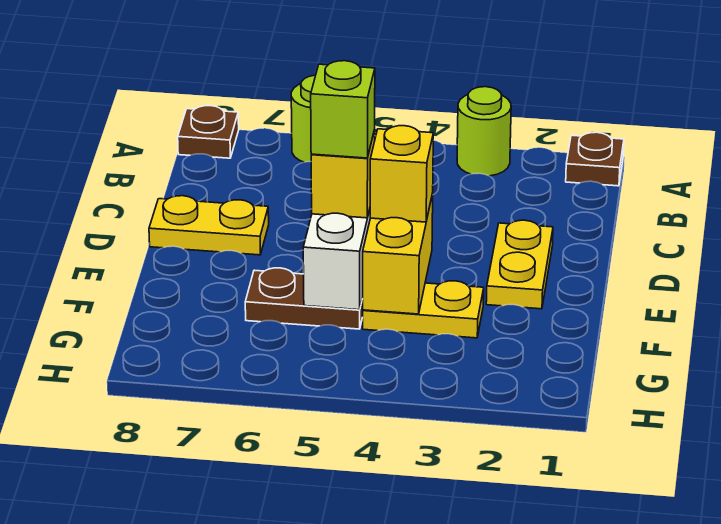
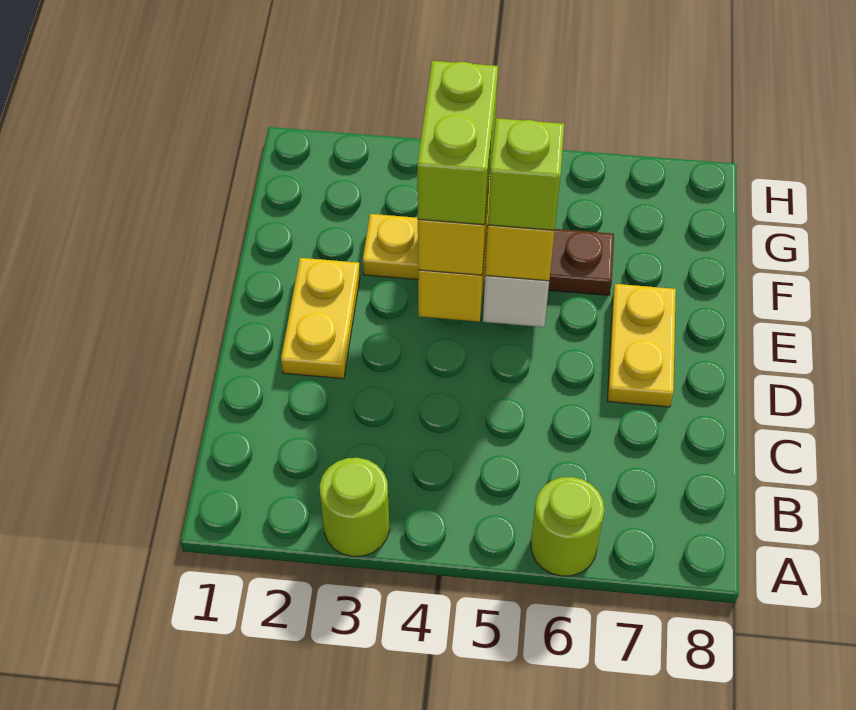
brown 1x1 plate [566,132,624,186] -> none
brown 1x1 plate [178,106,239,158] -> none
yellow 1x2 plate [149,196,269,255] -> yellow 1x2 plate turned to [608,284,676,407]
none -> lime 1x2 brick [417,61,498,225]

